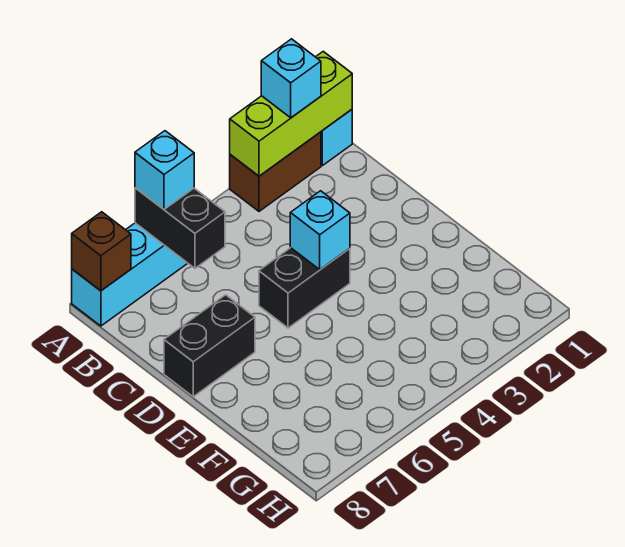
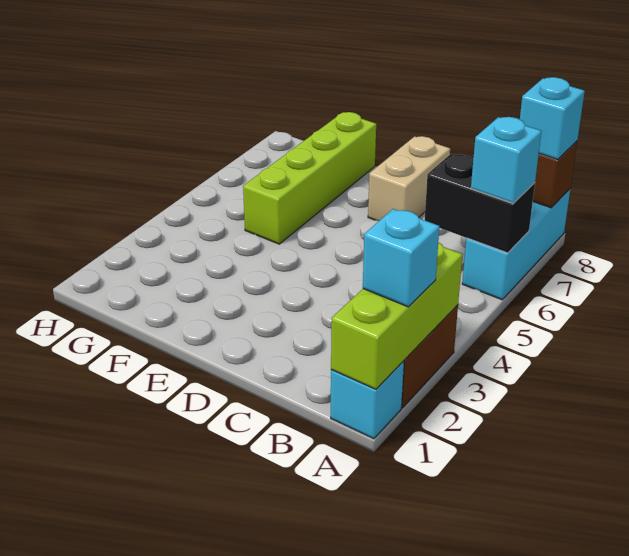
black 1x2 brick [259,248,350,328] -> none
cyan 1x1 brick [290,191,350,270] -> cyan 1x1 brick moved to [520,77,585,159]
black 1x2 brick [164,295,255,397] -> tan 1x2 brick [368,136,450,221]
none -> lime 1x4 brick [243,112,376,244]

